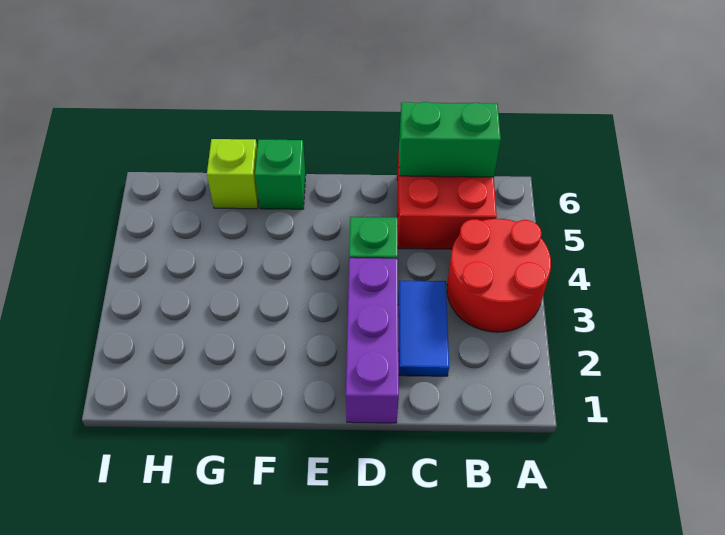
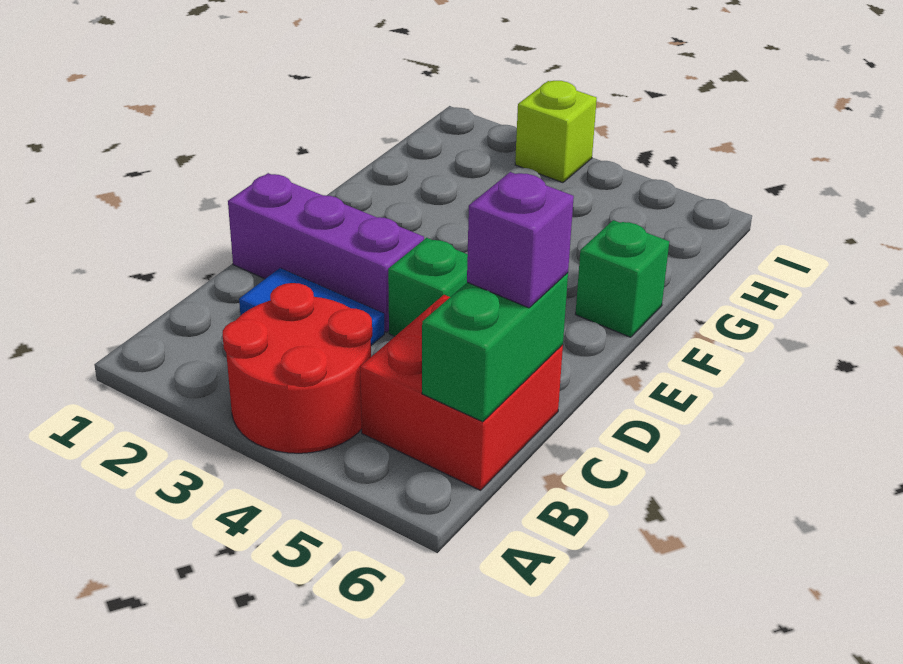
none -> purple 1x1 brick [467,172,574,308]
lime 1x1 brick [207,139,258,209] -> lime 1x1 brick moved to [515,81,597,183]

